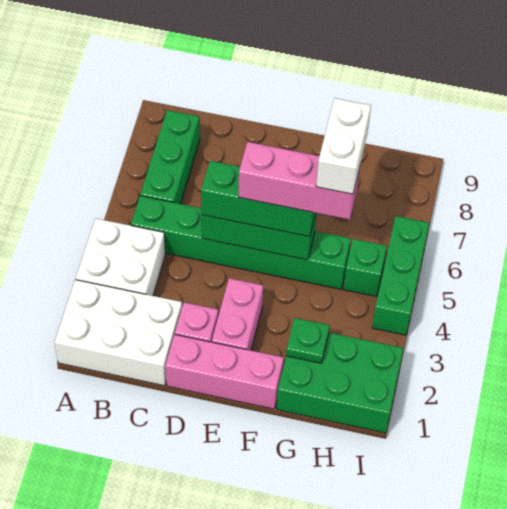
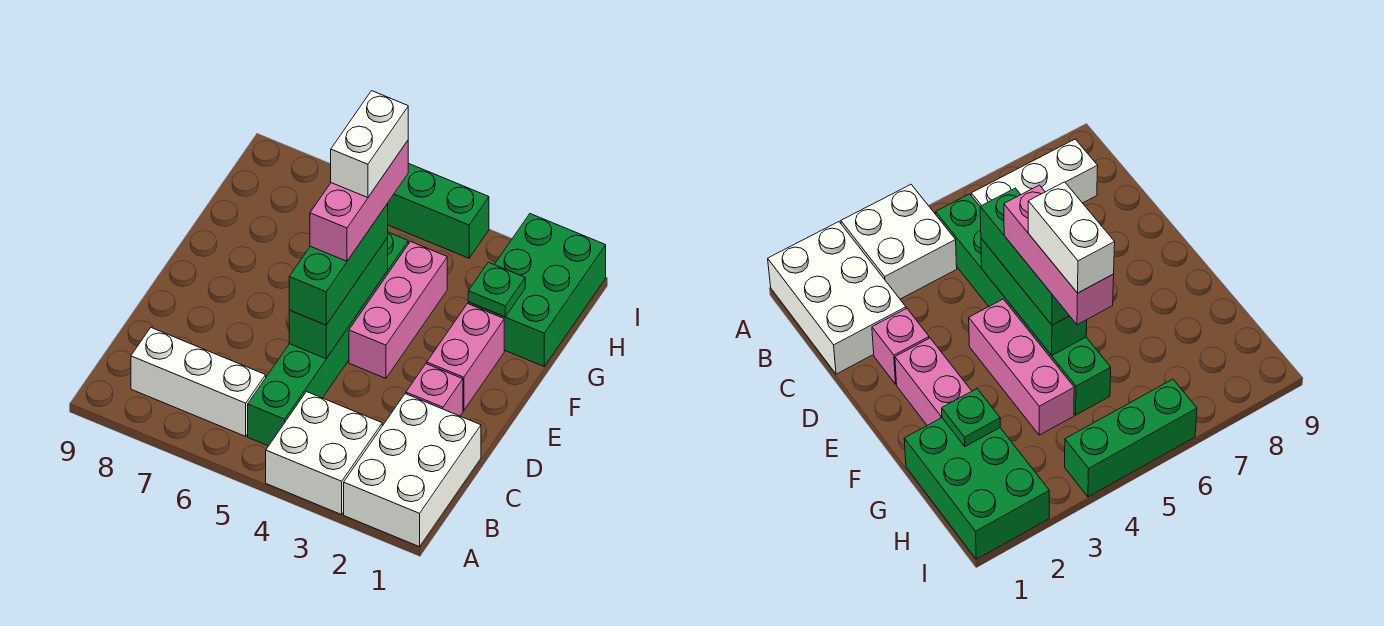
green 1x3 brick [140,110,200,204] -> white 1x3 brick [131,328,266,436]
pink 1x3 brick [165,335,284,409] -> pink 1x3 brick moved to [349,242,447,378]
pink 1x2 brick [212,278,263,350] -> pink 1x2 brick turned to [427,304,504,411]
white 1x2 brick [316,98,371,194] -> white 1x2 brick turned to [331,91,408,198]
green 1x1 brick [343,239,387,297] -> none

